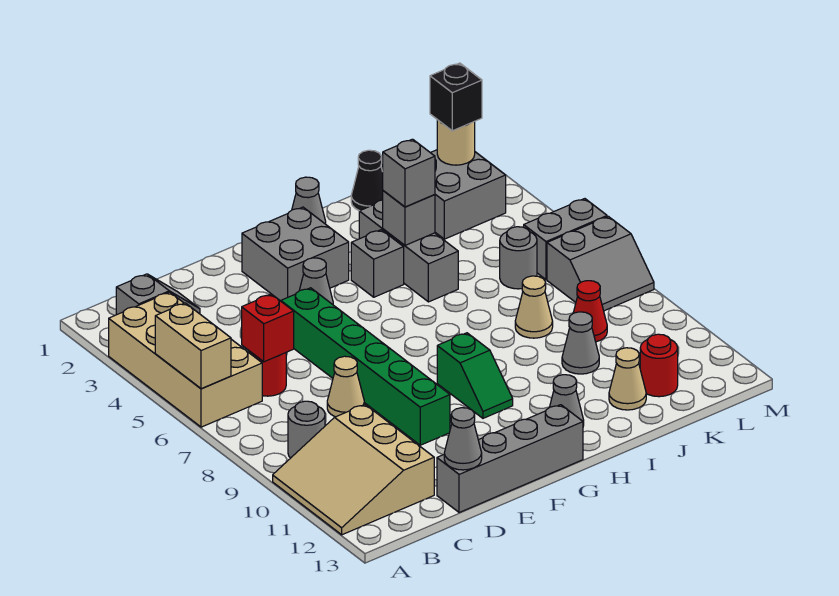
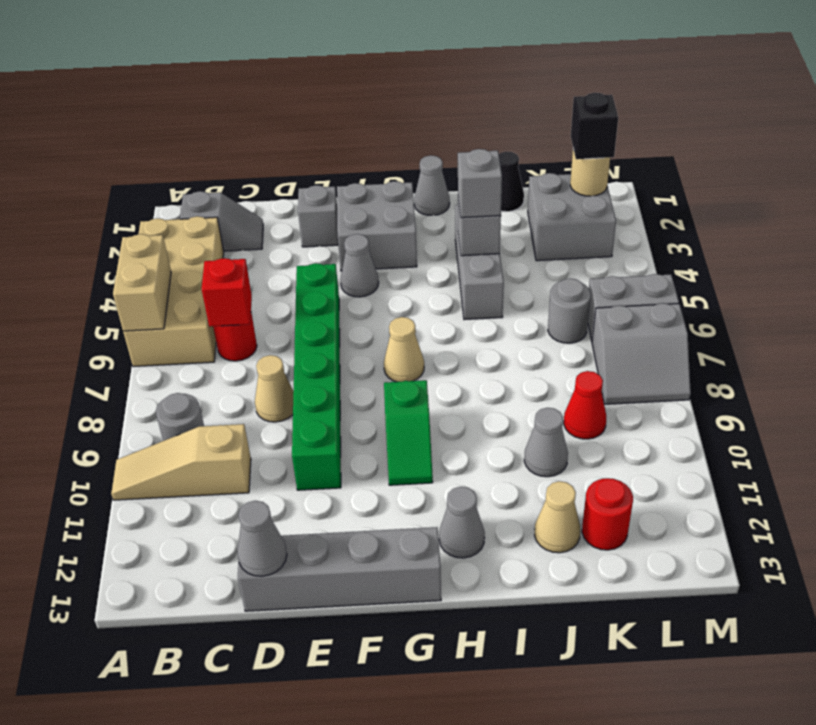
tan 3x3 slope [273,404,434,535] -> tan 1x3 slope [111,424,251,500]
grey 1x1 brick [351,230,404,297] -> grey 1x1 brick moved to [298,185,338,247]
tan 1x1 cone [515,276,553,338] -> tan 1x1 cone moved to [384,317,424,382]

